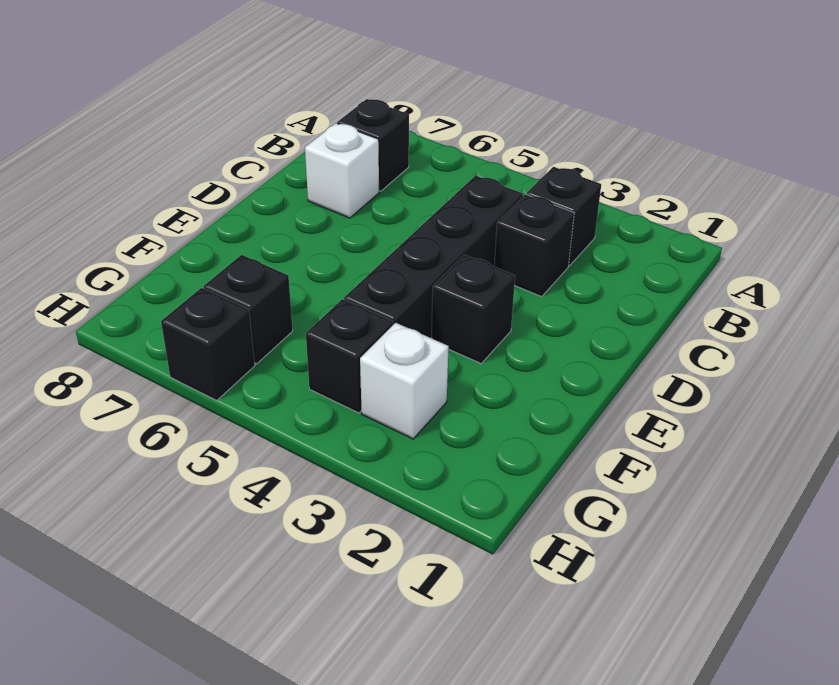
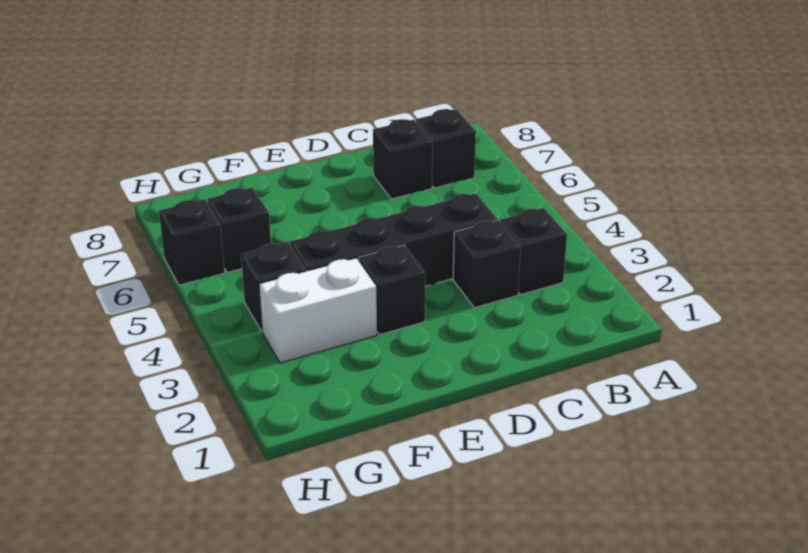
white 1x1 brick [305,123,379,218] -> black 1x1 brick [373,119,433,199]
white 1x1 brick [360,323,449,439] -> white 1x2 brick [259,258,377,363]

